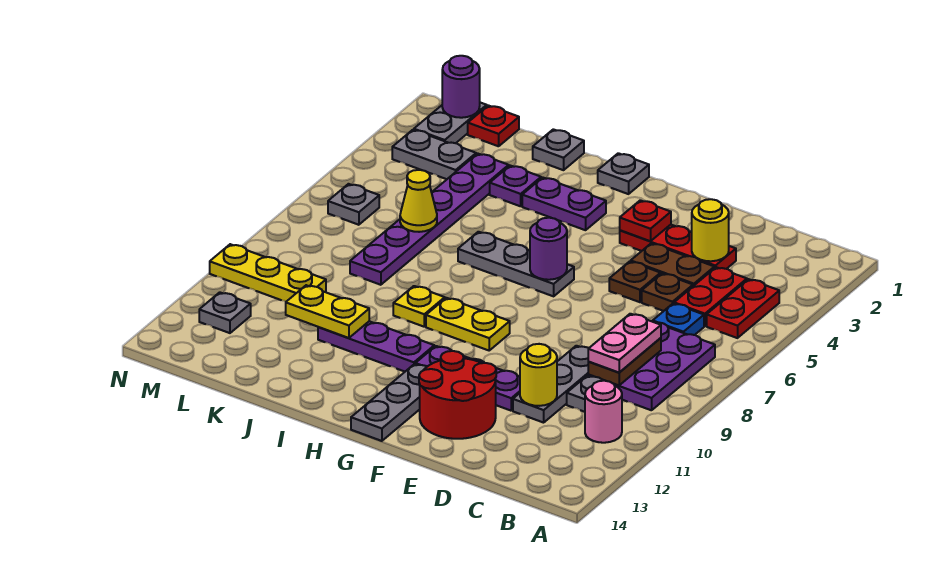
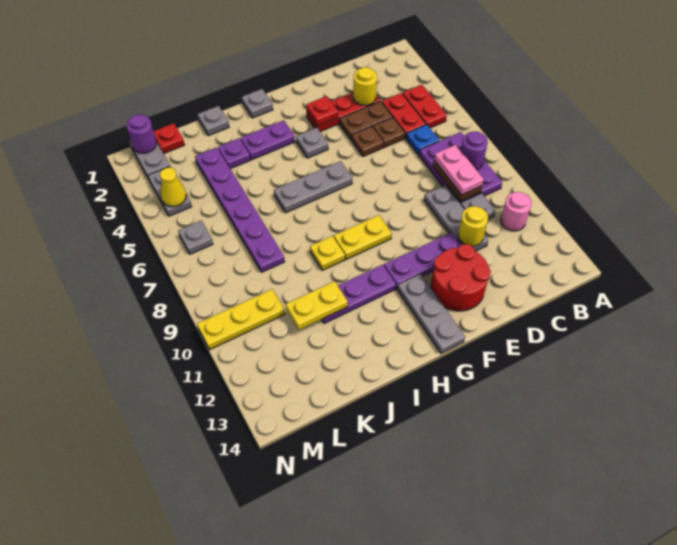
purple 1x1 round brick [530,218,567,280] -> purple 1x1 round brick moved to [461,131,488,170]
yellow 1x1 cone [400,170,437,232] -> yellow 1x1 cone moved to [160,167,186,207]
grey 1x2 plate [392,130,476,179] -> grey 1x2 plate turned to [148,166,192,216]
grey 1x1 plate [199,292,251,333] -> grey 1x1 plate moved to [296,128,328,158]

